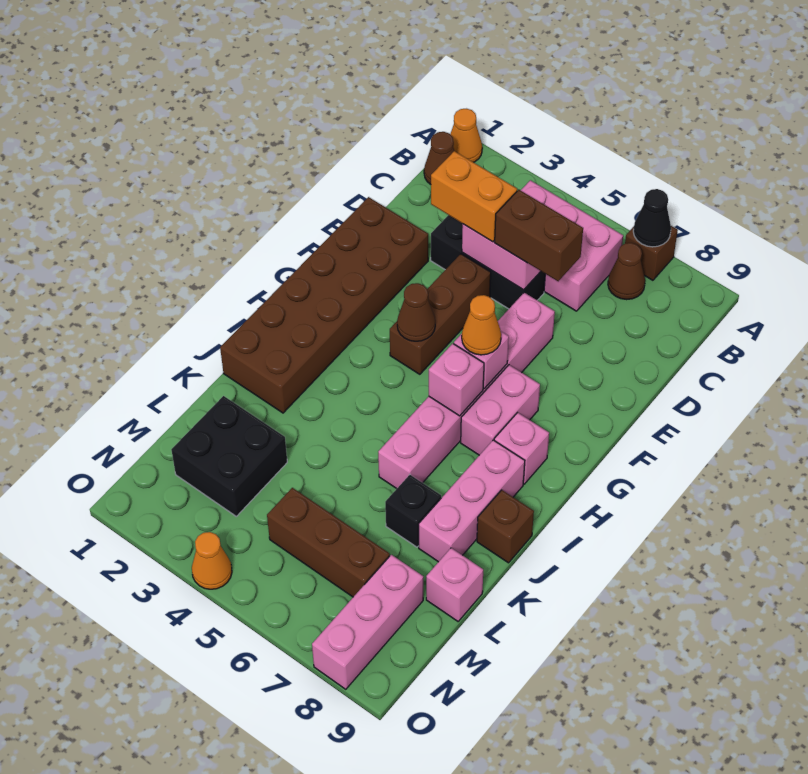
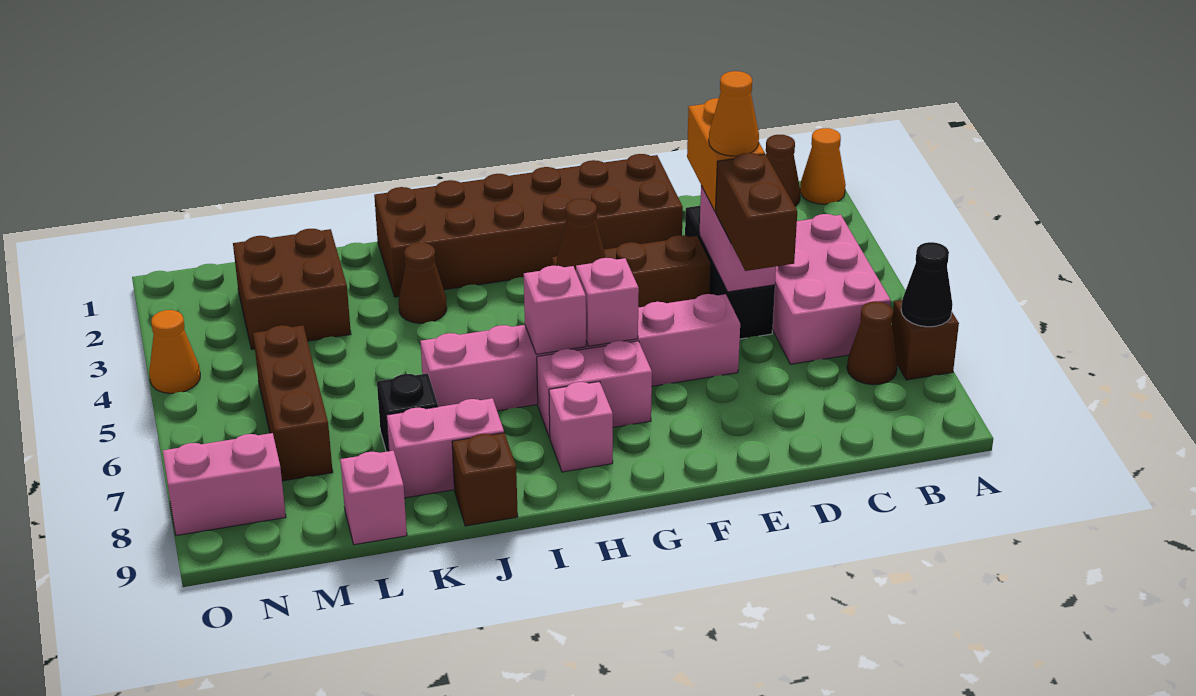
orange 1x1 cone [462,295,501,355] -> orange 1x1 cone moved to [709,71,759,156]
pink 1x3 brick [419,440,525,562] -> pink 1x2 brick [386,398,504,498]
none -> brown 1x1 cone [399,243,447,323]
black 2x2 brick [171,396,287,516] -> brown 2x2 brick [233,229,351,349]
pink 1x3 brick [312,555,423,689] -> pink 1x2 brick [163,433,286,536]

